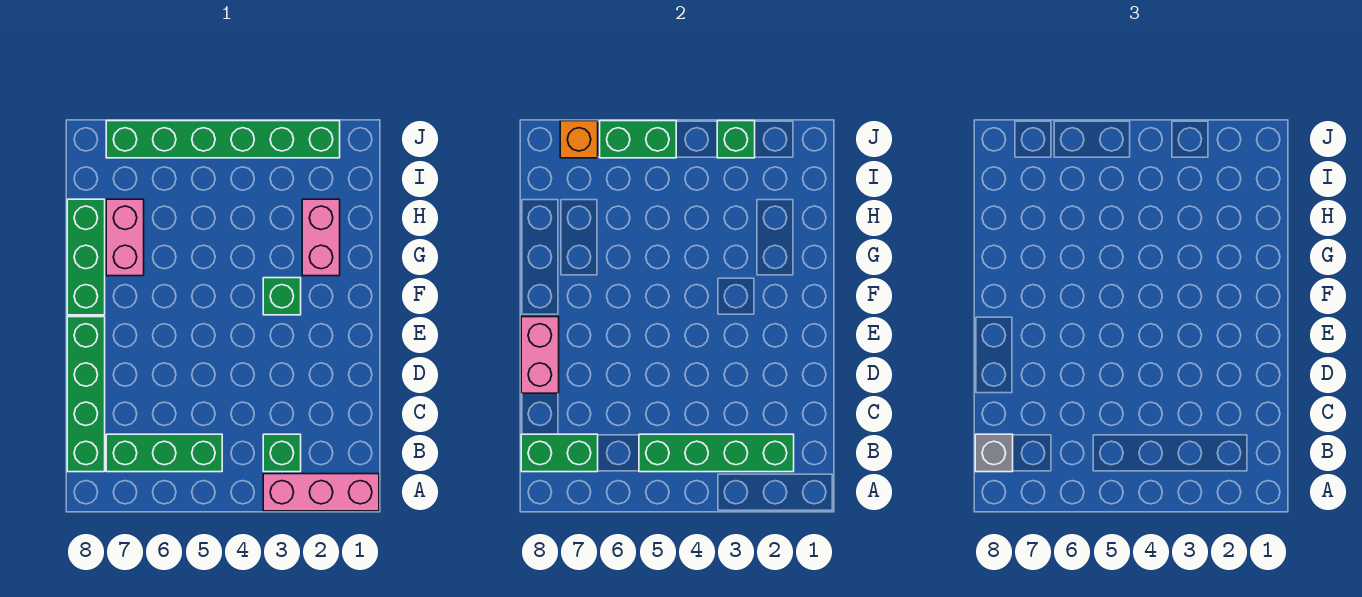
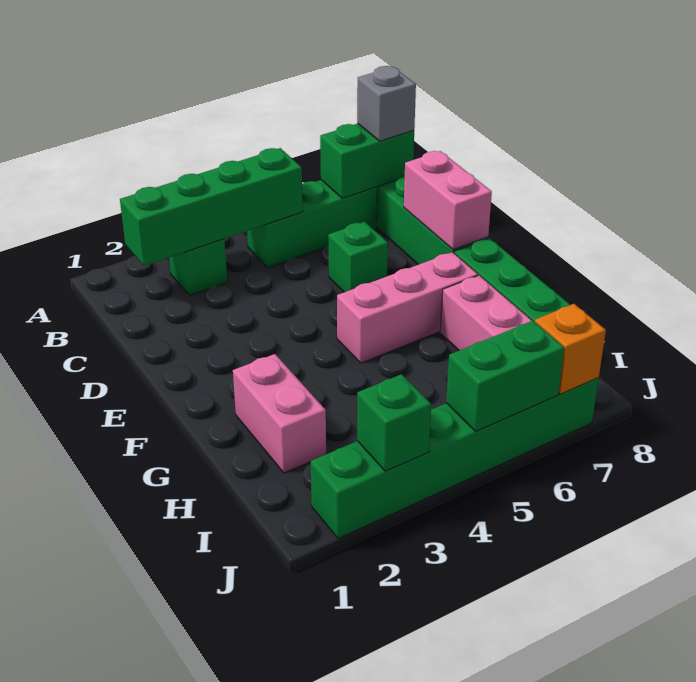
pink 1x3 brick [263,474,379,511] -> pink 1x3 brick moved to [337,252,478,363]
green 1x1 brick [263,278,301,315] -> green 1x1 brick moved to [328,222,388,292]

